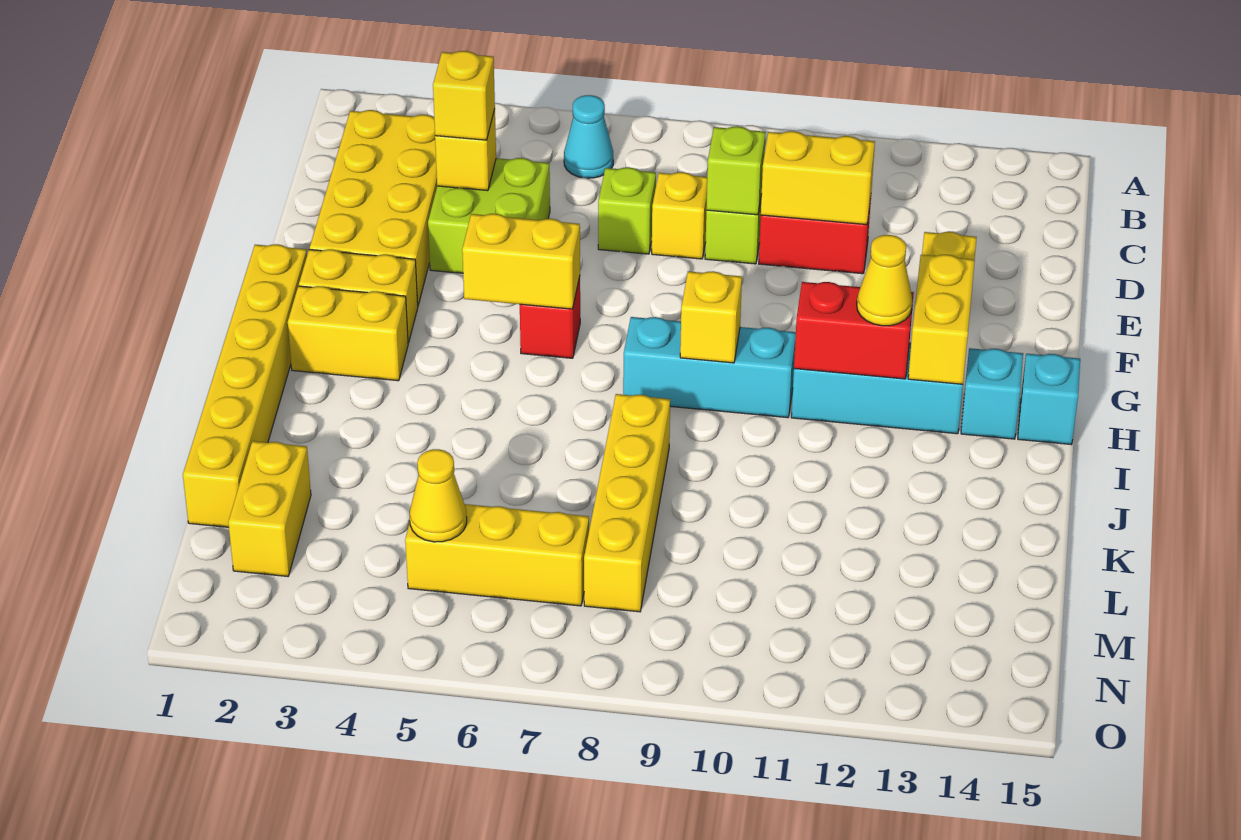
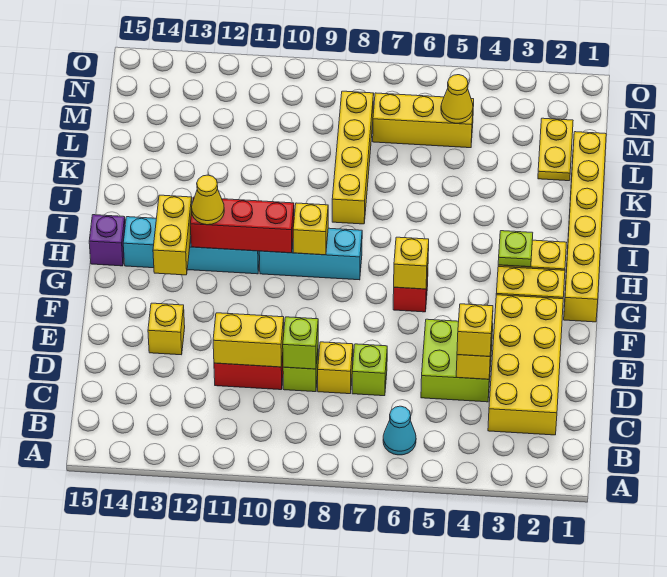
yellow 1x2 brick [462,214,580,309] -> yellow 1x1 brick [394,237,429,289]
none -> lime 1x1 plate [498,231,533,267]
red 1x2 brick [794,282,914,379] -> red 1x3 brick [190,197,294,253]
cyan 1x1 brick [1018,354,1080,445] -> purple 1x1 brick [89,215,125,266]
yellow 1x2 brick [228,441,311,576] -> yellow 1x2 plate [538,118,573,181]

